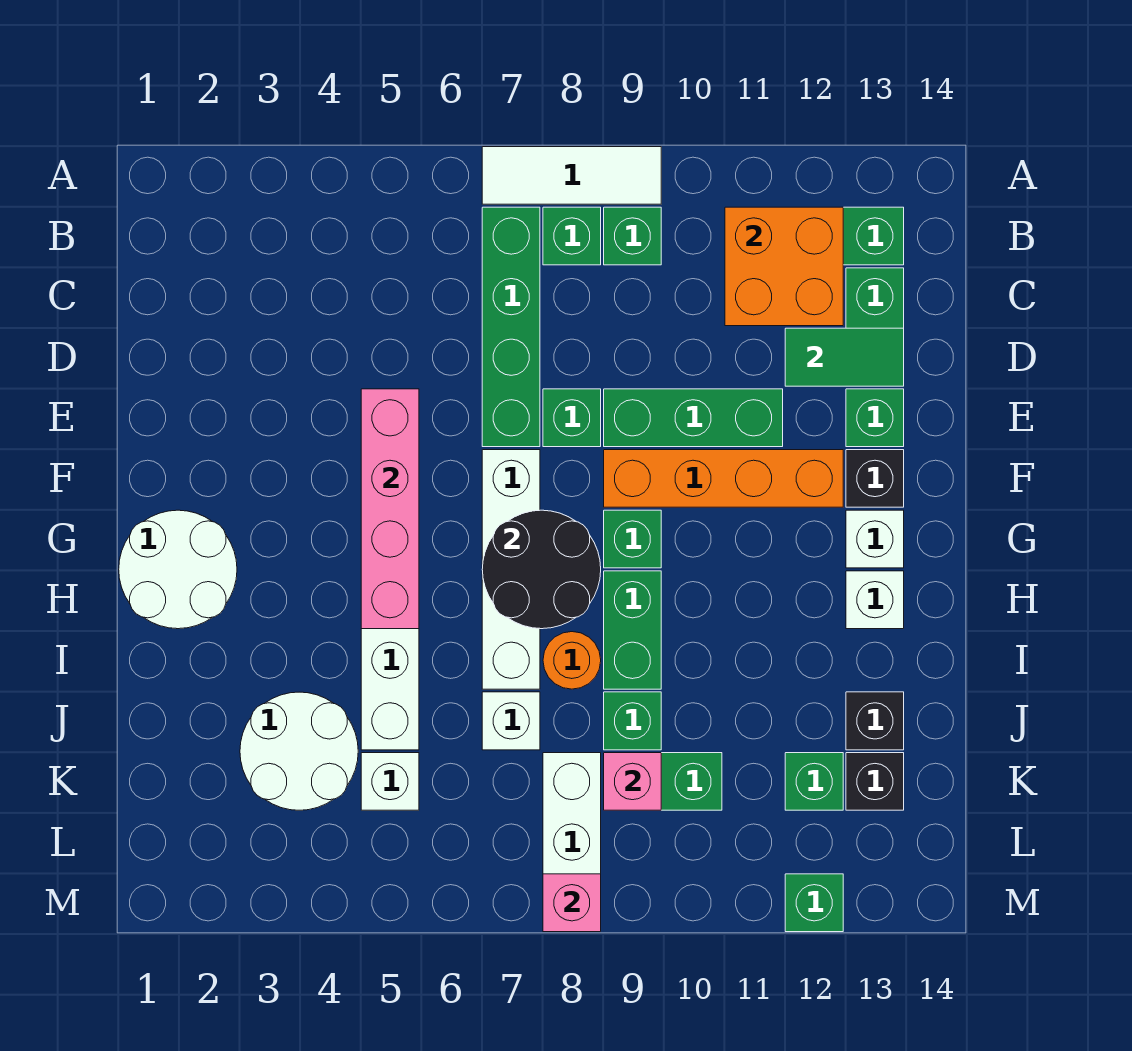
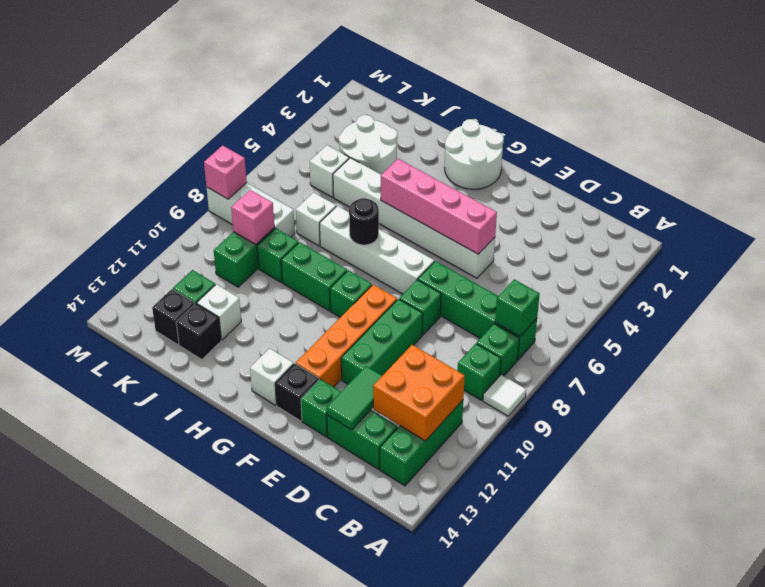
white 1x3 tile [482,147,661,204] -> white 1x1 tile [483,375,526,416]
black 2x2 round brick [482,510,601,629] -> black 1x1 round brick [349,198,379,245]
white 1x1 brick [846,571,904,629] -> white 1x1 brick moved to [197,284,241,340]
orange 1x1 round brick [543,632,601,689] -> none
green 1x1 brick [785,874,843,932] -> green 1x1 brick moved to [495,279,540,336]

